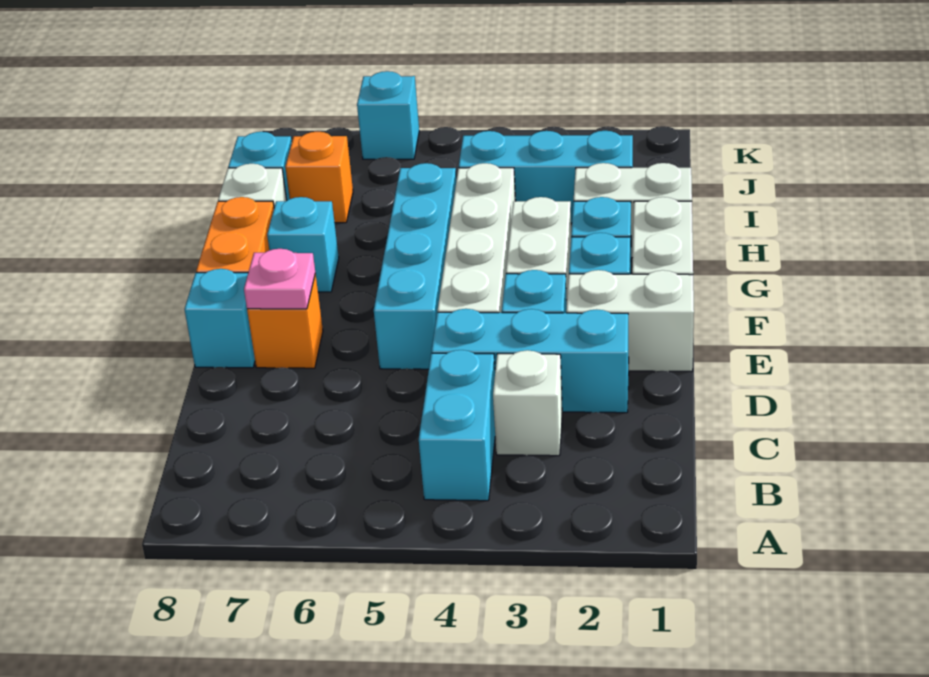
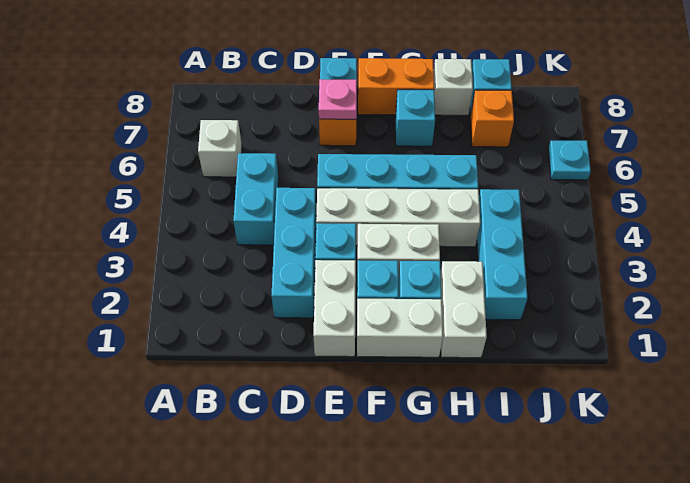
cyan 1x2 brick [419,350,495,501] -> cyan 1x2 brick turned to [233,153,279,245]
white 1x1 brick [493,350,562,456] -> white 1x1 brick moved to [198,120,242,177]
cyan 1x1 brick [357,71,419,159] -> cyan 1x1 plate [548,140,591,180]

